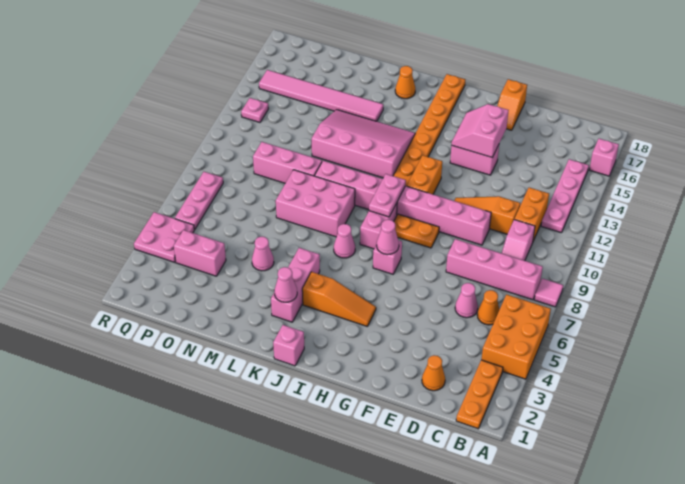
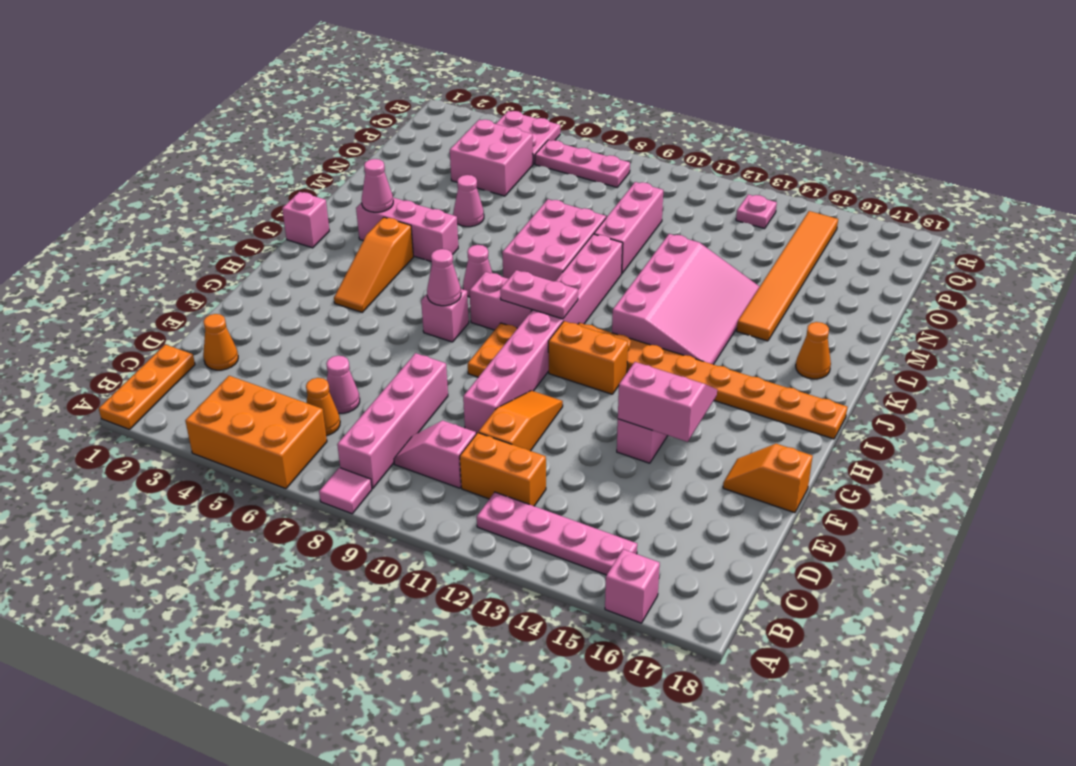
orange 1x3 plate [456,360,503,429] -> orange 1x3 plate turned to [99,345,195,429]
pink 1x6 tile [259,70,383,121] -> orange 1x6 tile [737,211,838,341]
pink 1x2 brick [174,230,226,276] -> pink 2x2 brick [450,120,533,196]

